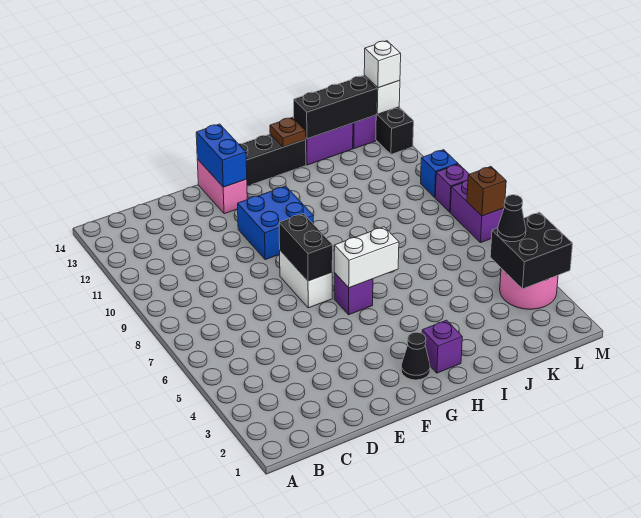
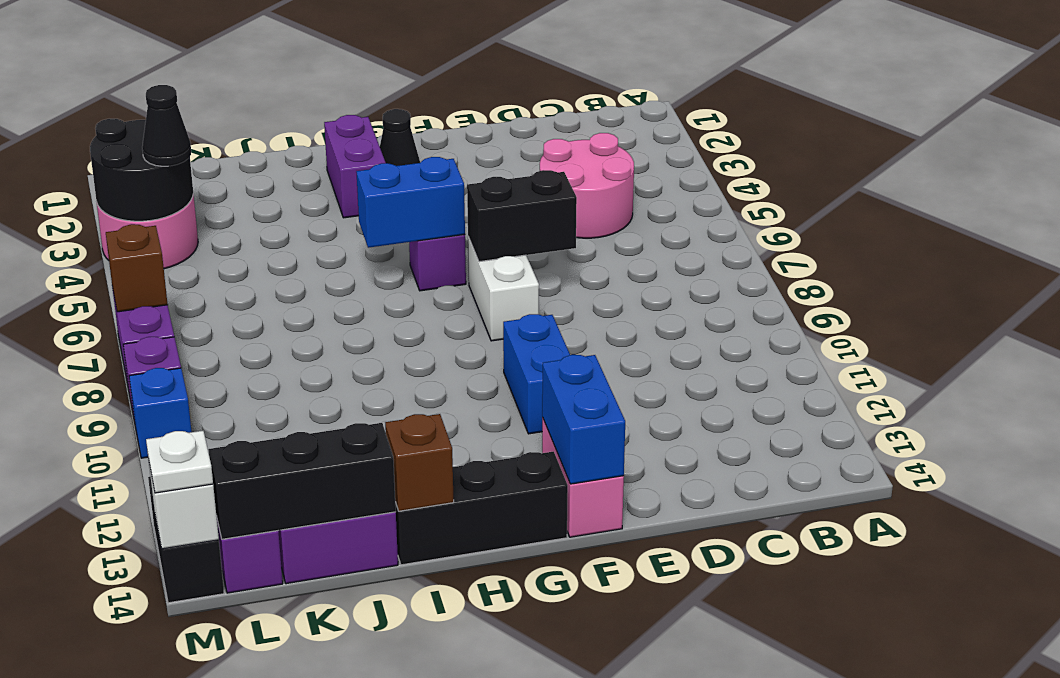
none -> pink 2x2 round brick [540,133,634,238]
black 1x2 brick [279,214,333,281] -> black 1x2 brick turned to [467,170,577,262]
blue 2x2 brick [238,186,313,260] -> blue 1x2 brick [503,314,570,434]
white 1x2 brick [334,227,399,288] -> blue 1x2 brick [356,157,465,248]
purple 1x1 brick [422,320,462,373] -> purple 1x2 brick [324,115,386,218]
brown 1x1 plate [270,117,306,147] -> brown 1x1 brick [385,414,454,511]
black 2x2 brick [490,212,573,289] -> black 2x2 round brick [90,119,193,221]
white 1x1 brick [364,41,401,88] -> white 1x1 plate [146,431,213,493]

